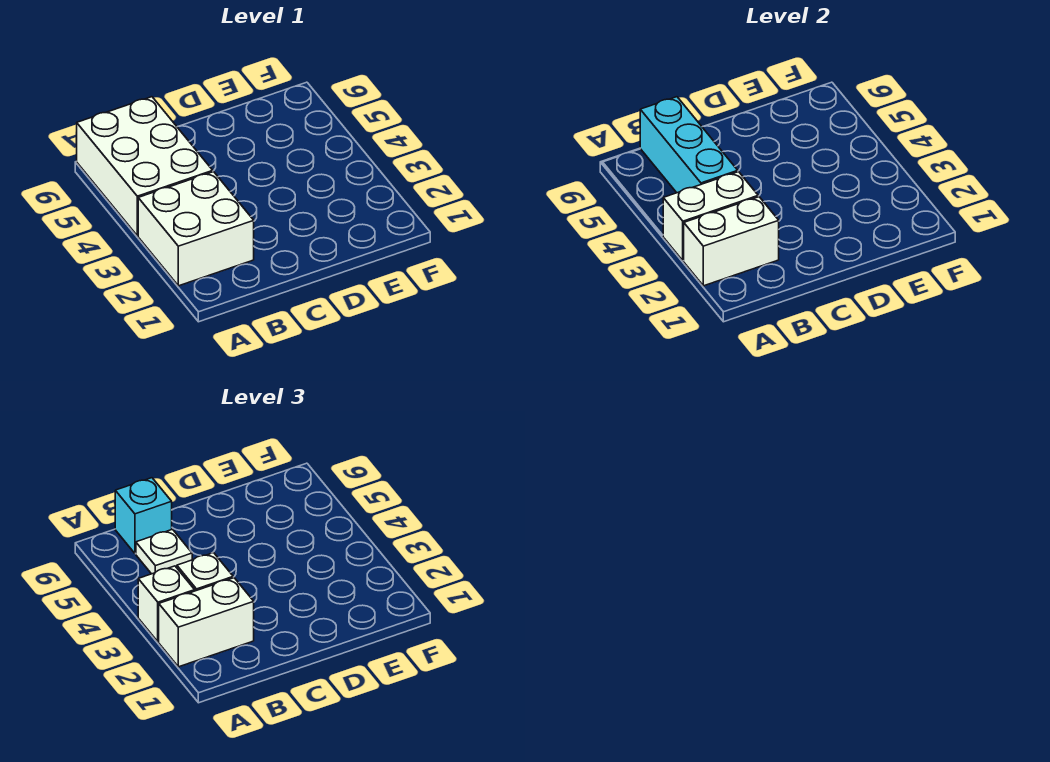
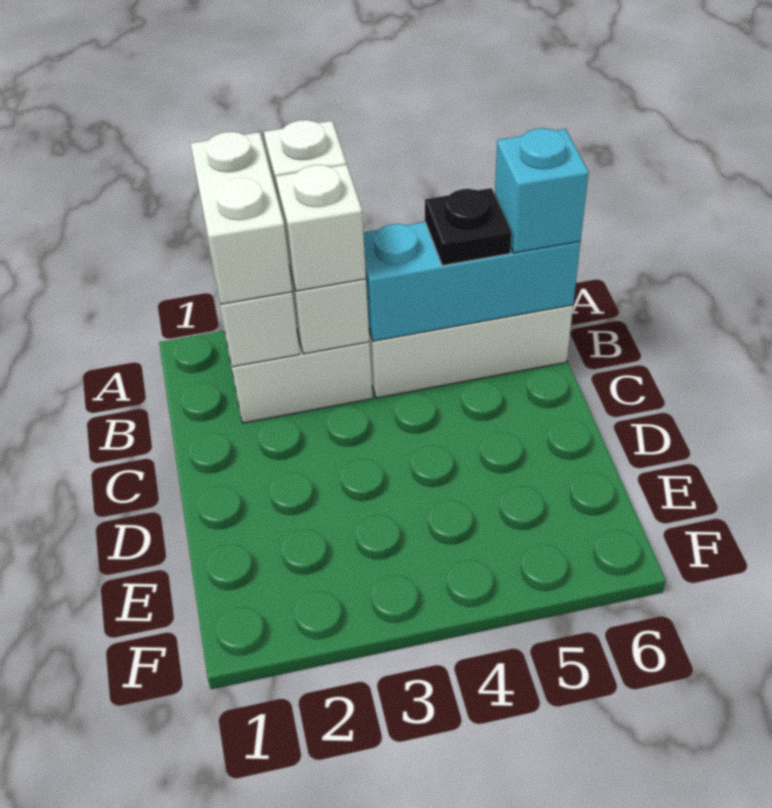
white 1x1 plate [136,529,192,574] -> black 1x1 plate [425,188,511,266]

